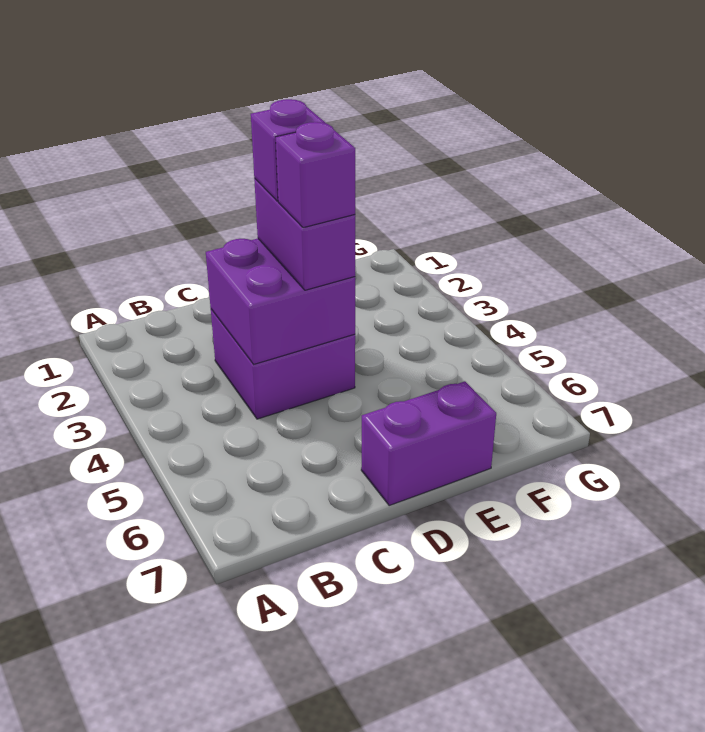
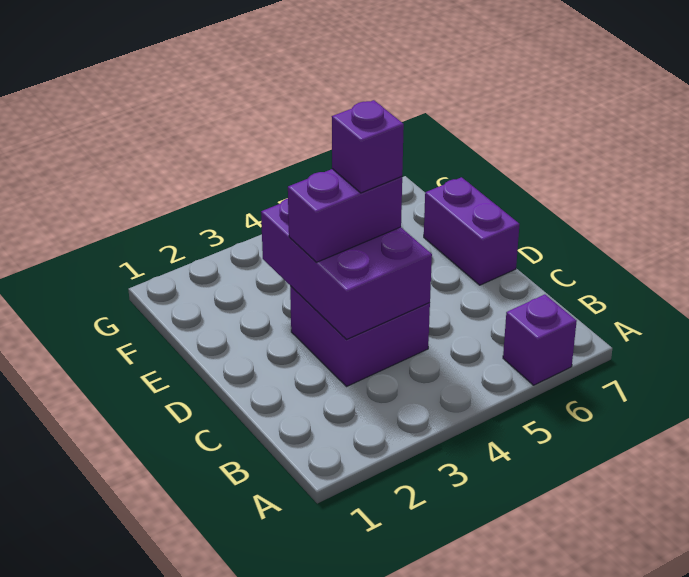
purple 2x2 brick [206,239,355,364] -> purple 2x3 brick [261,198,432,340]
purple 1x1 brick [251,99,327,201] -> purple 1x1 brick moved to [503,294,577,385]

